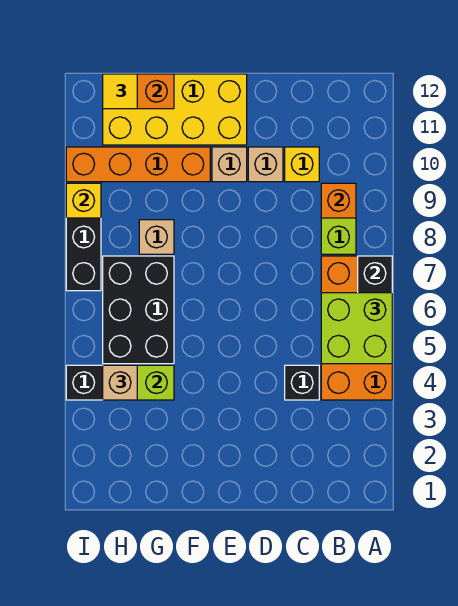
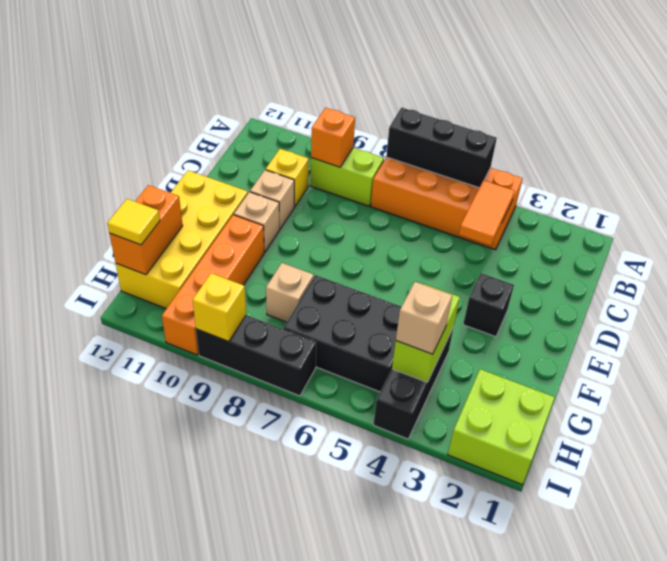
lime 2x2 brick [321,293,392,364] -> lime 2x2 brick moved to [448,369,555,485]
none -> orange 1x2 tile [459,180,515,246]
black 1x1 brick [285,365,319,400] -> black 1x1 brick moved to [463,273,514,337]

